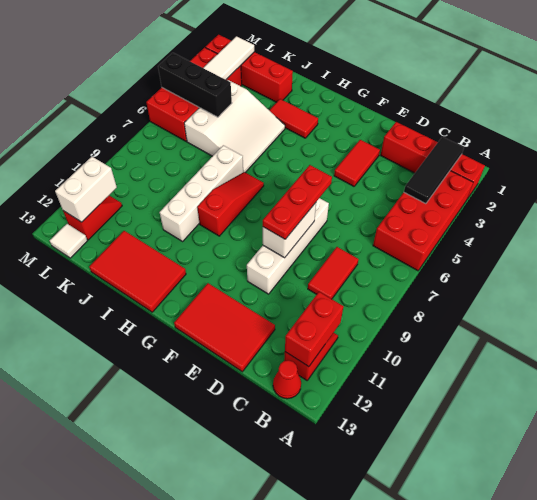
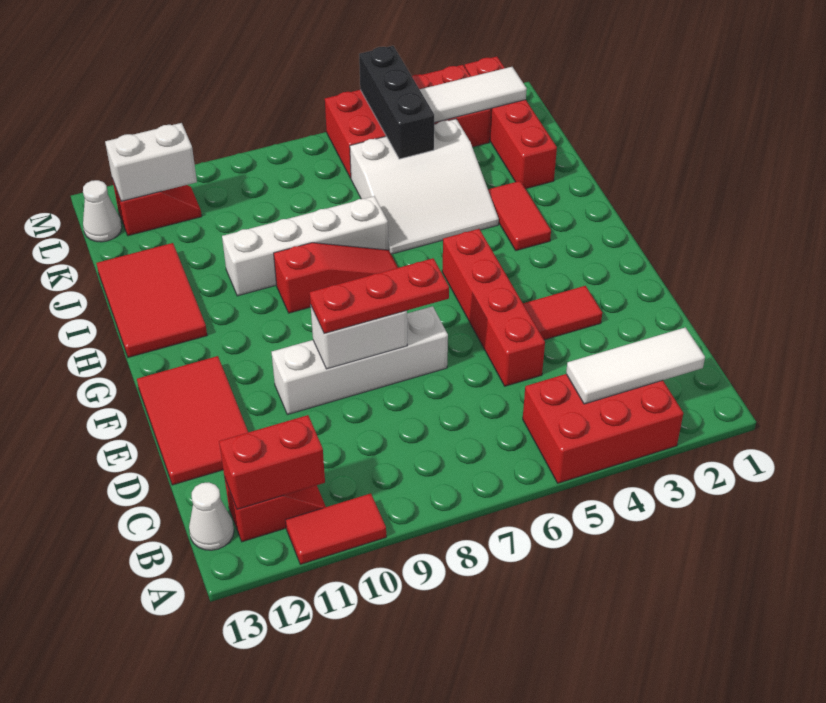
red 1x4 brick [381,122,485,199] -> red 1x4 brick moved to [442,229,545,386]
red 2x4 brick [373,171,473,271] -> red 2x3 brick [523,374,683,483]
black 1x3 tile [404,137,464,204] -> white 1x3 tile [566,327,705,404]
red 1x1 cone [273,360,301,399] -> white 1x1 cone [189,482,234,550]
red 1x2 tile [308,247,358,299] -> red 1x2 tile moved to [286,494,386,564]
white 1x1 tile [50,224,87,258] -> white 1x1 cone [83,180,122,242]

